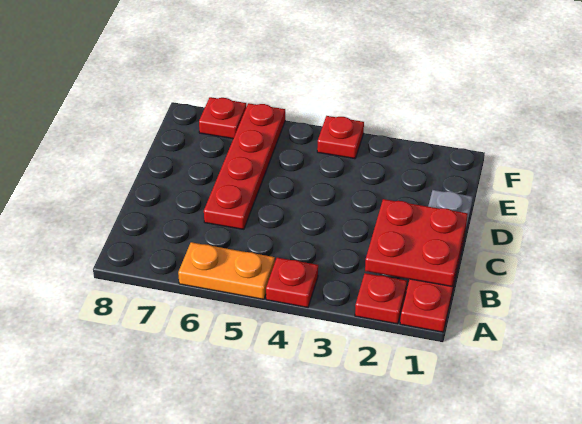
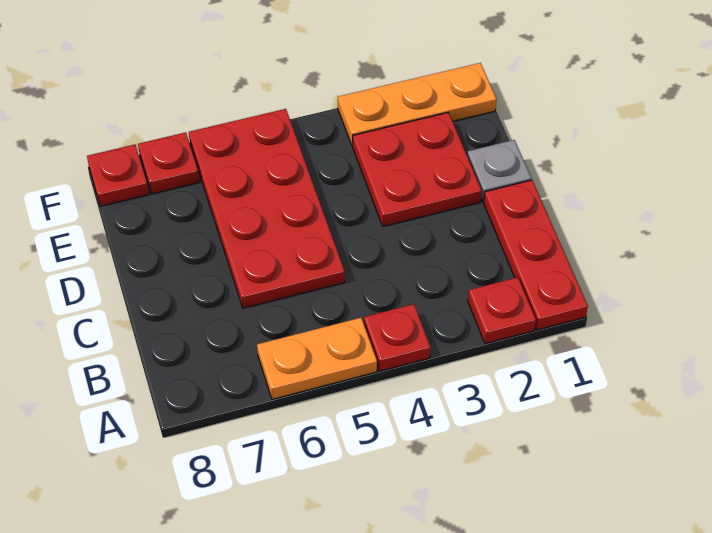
red 2x2 plate [365,199,468,286] -> red 2x2 plate moved to [353,113,482,226]
red 1x4 plate [204,103,285,229] -> red 2x4 plate [189,109,345,308]
none -> orange 1x3 plate [338,63,497,146]
red 1x1 plate [317,116,364,159] -> red 1x1 plate moved to [87,145,149,206]

